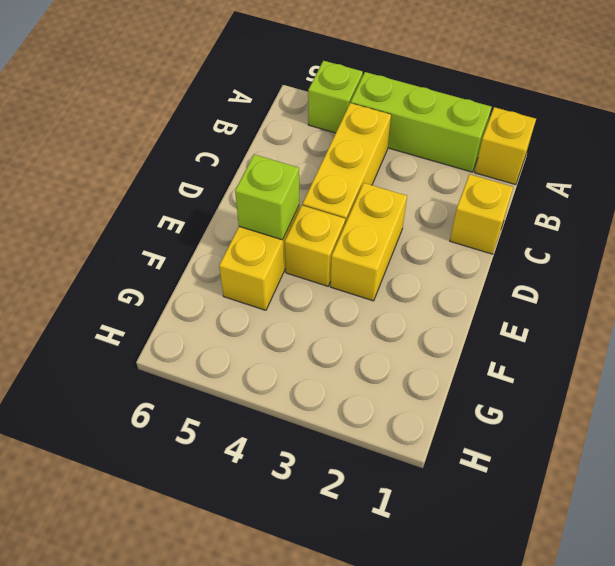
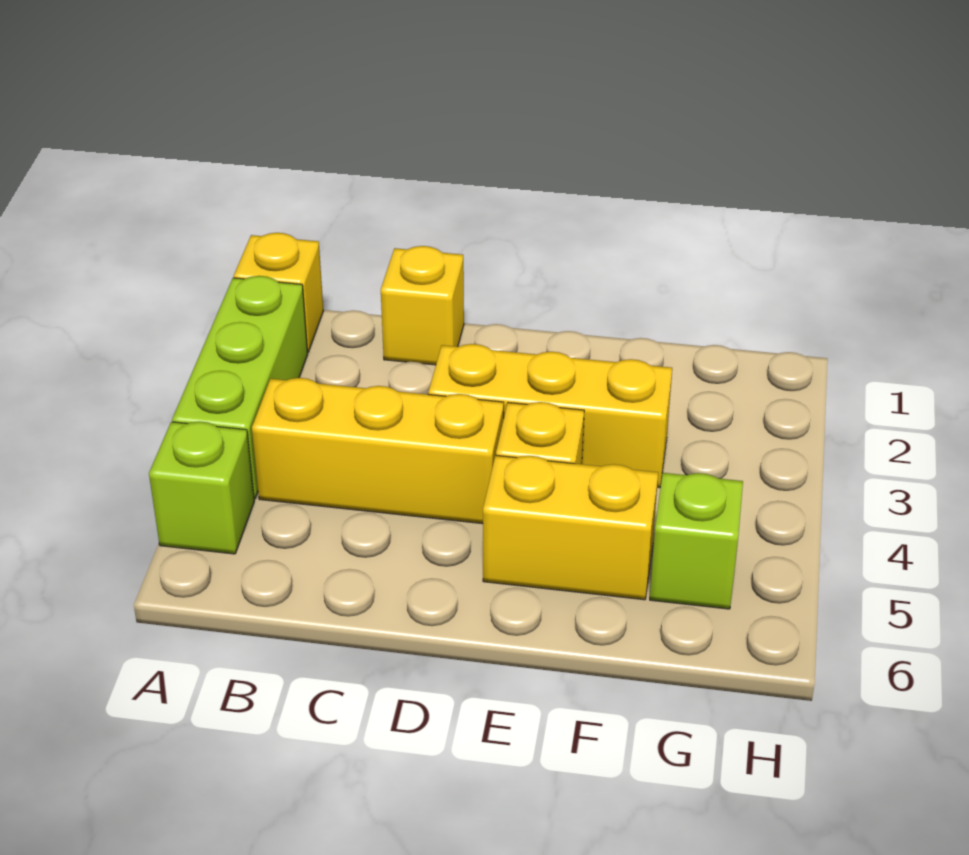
yellow 1x2 brick [331,183,407,301] -> yellow 1x3 brick [428,344,672,488]
lime 1x1 brick [235,154,299,240] -> lime 1x1 brick moved to [650,473,743,609]

